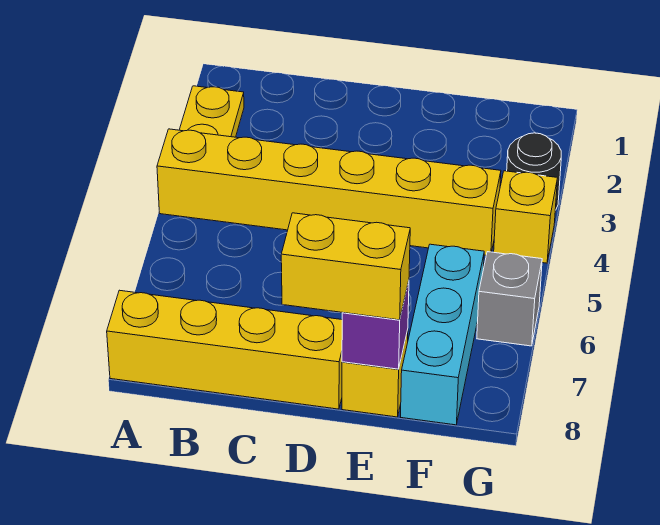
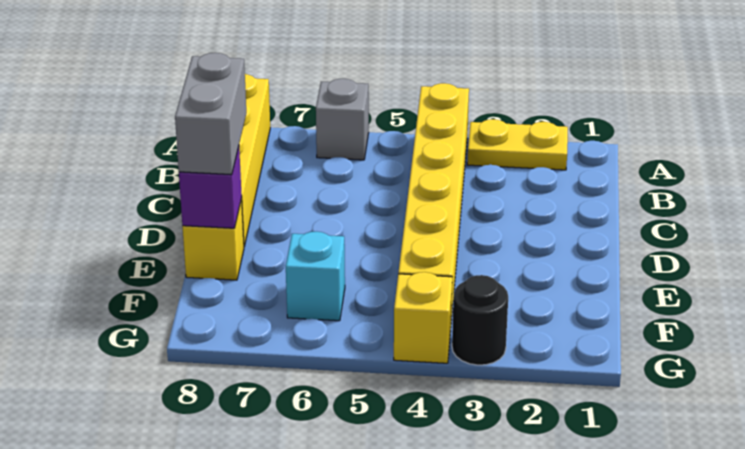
yellow 1x2 brick [281,213,410,320] -> grey 1x2 brick [175,53,246,175]
cyan 1x3 brick [401,244,484,425] -> cyan 1x1 brick [286,231,345,321]
grey 1x1 brick [477,252,542,346] -> grey 1x1 brick moved to [316,79,369,160]

